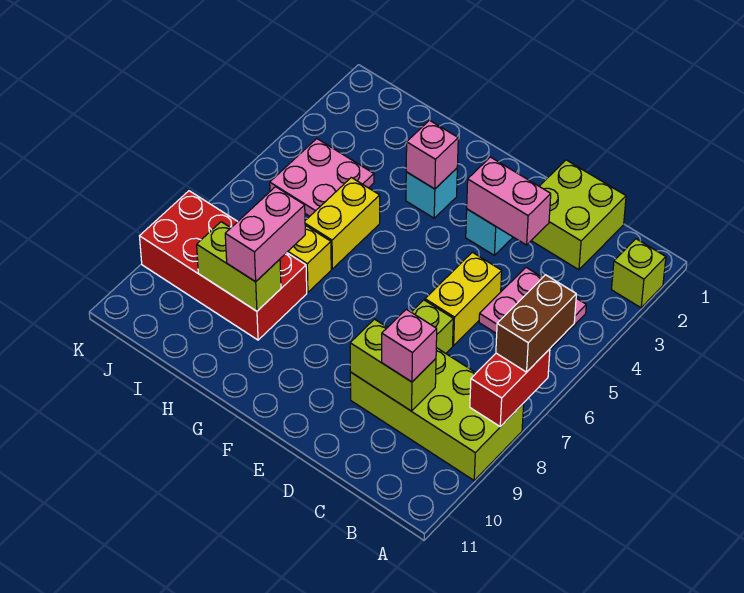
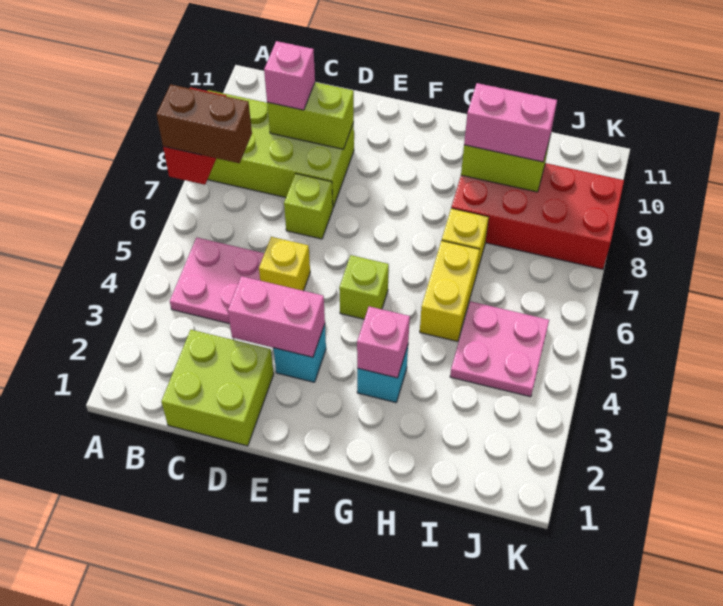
lime 1x1 brick [611,239,666,308] -> lime 1x1 brick moved to [339,255,389,319]
brown 1x2 brick [496,275,576,372] -> brown 1x2 brick turned to [157,85,252,163]
yellow 1x2 brick [425,252,502,346] -> yellow 1x1 brick [259,237,310,291]
pink 1x2 brick [225,187,305,282] -> pink 1x2 brick turned to [464,83,557,162]

